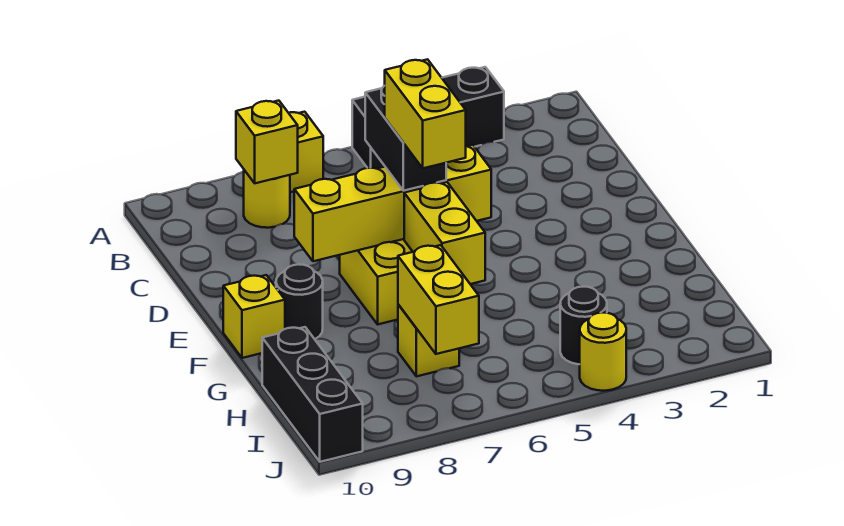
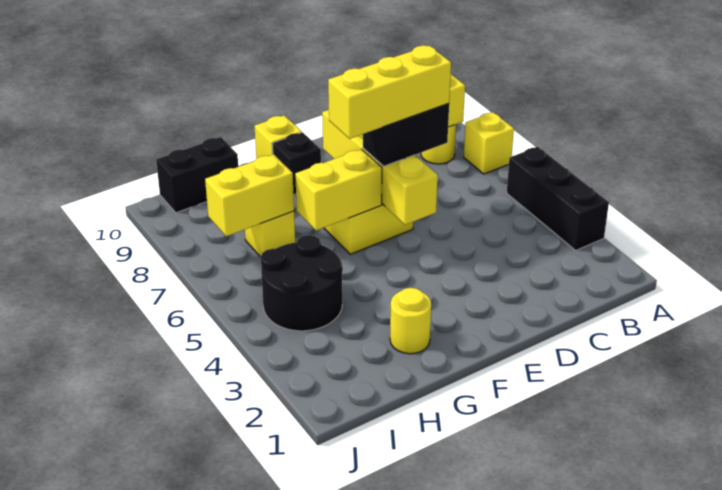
yellow 1x2 brick [385,59,466,168] -> yellow 1x3 brick [328,45,451,139]
black 1x1 round brick [276,264,323,339] -> black 1x1 brick [272,132,321,195]
black 1x3 brick [262,327,363,462] -> black 1x2 brick [156,137,238,213]
black 1x1 round brick [560,287,607,364] -> black 2x2 round brick [261,235,343,331]
yellow 1x1 round brick [580,312,626,391] -> yellow 1x1 round brick moved to [390,288,431,354]

